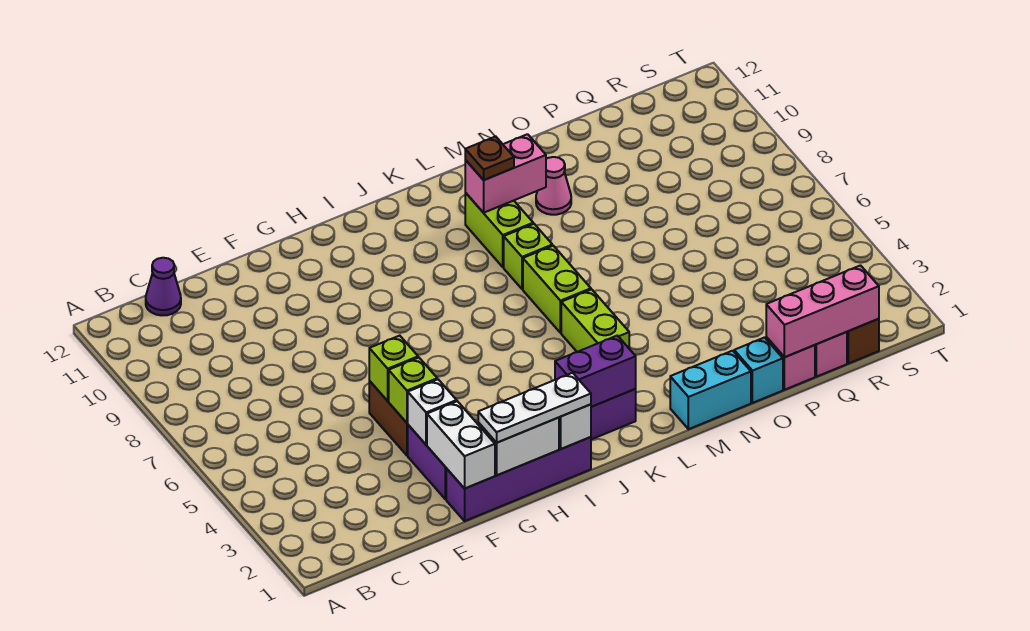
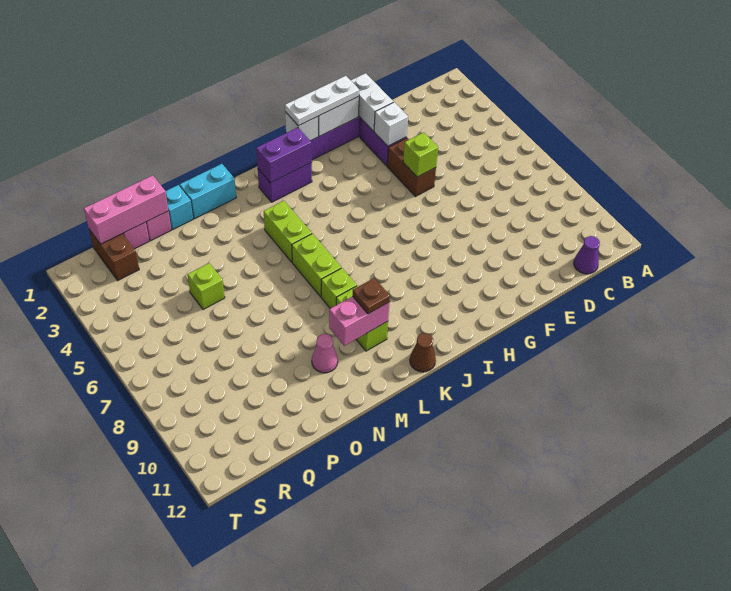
lime 1x1 brick [389,358,437,423] -> lime 1x1 brick moved to [187,263,225,310]
none -> brown 1x1 cone [410,333,436,372]

